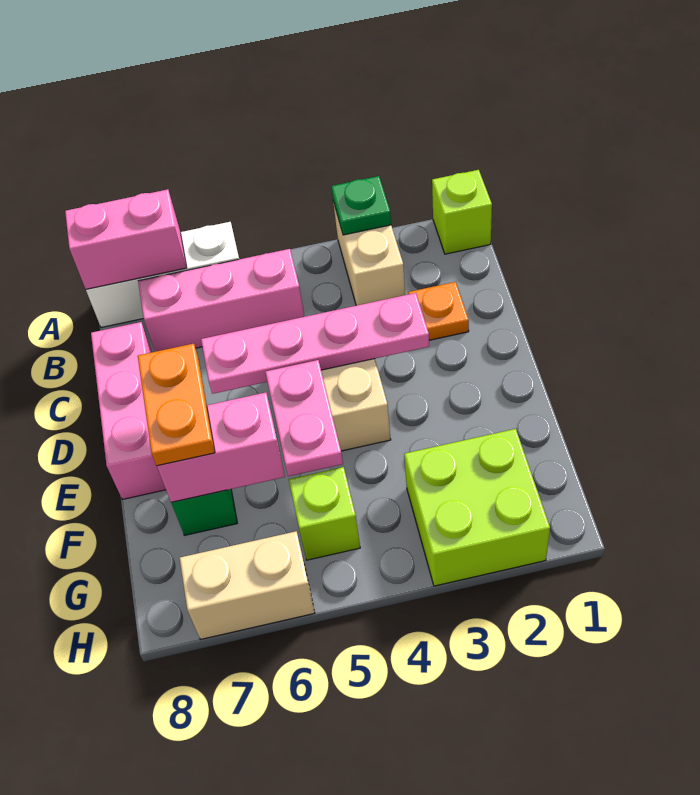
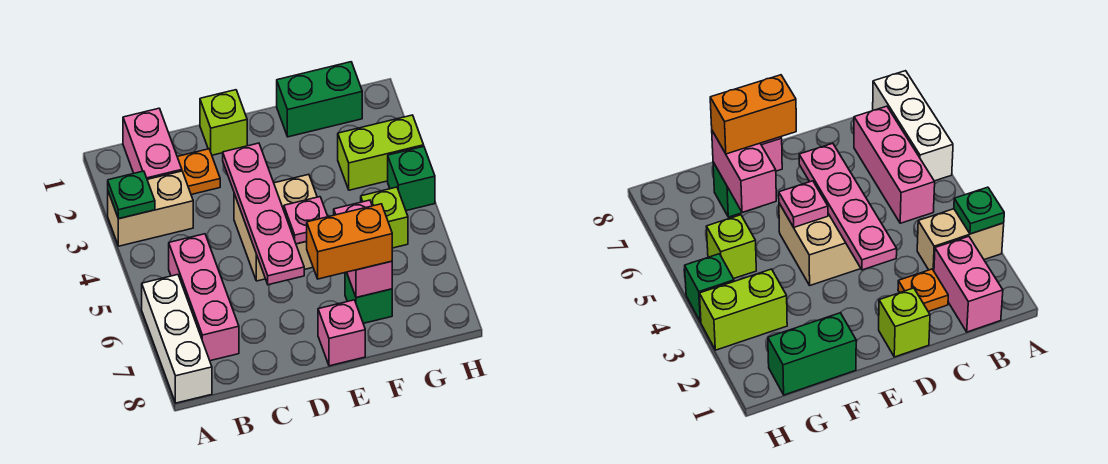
lime 1x1 brick [432,170,492,254] -> lime 1x1 brick moved to [200,90,247,155]
pink 1x2 brick [65,189,187,289] -> pink 1x2 brick moved to [123,108,182,179]
pink 1x3 brick [91,322,166,499] -> pink 1x1 brick [318,300,365,366]
pink 1x2 plate [265,360,343,476] -> pink 1x1 plate [284,197,328,244]
orange 1x2 plate [138,344,215,466] -> orange 1x2 brick [306,204,392,279]
none -> green 1x2 brick [277,62,362,137]
lime 2x2 brick [404,429,550,586] -> lime 1x2 brick [338,115,424,190]
none -> green 1x1 brick [388,147,435,211]
tan 1x2 brick [180,531,315,639] -> none

